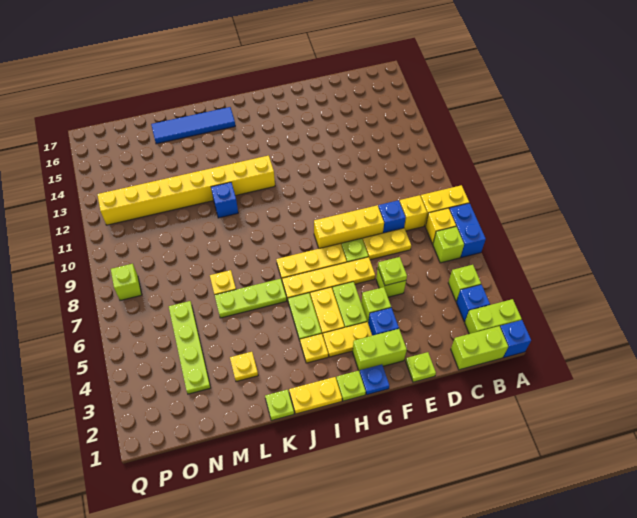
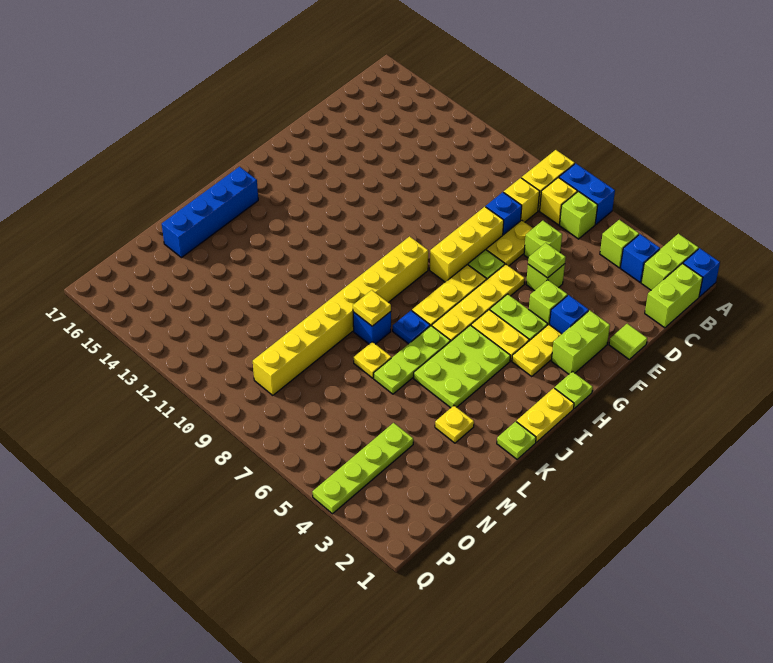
lime 1x1 plate [406,352,436,382] -> lime 1x1 tile [609,324,647,359]
blue 1x1 plate [360,364,389,395] -> blue 1x1 plate moved to [393,311,430,344]
yellow 1x1 plate [300,334,328,363] -> yellow 1x1 plate moved to [353,290,391,326]
lime 1x2 plate [288,293,322,341] -> lime 2x3 plate [414,325,510,408]
yellow 1x8 brick [97,156,275,225] -> yellow 1x8 brick moved to [253,236,428,395]
blue 1x4 tile [151,107,235,144] -> blue 1x4 brick [162,167,258,258]
blue 1x1 brick [211,182,238,218] -> blue 1x1 brick moved to [353,312,391,344]
lime 1x4 plate [169,301,210,394] -> lime 1x4 plate turned to [313,423,413,514]
lime 1x1 brick [111,264,142,300] -> lime 1x1 brick moved to [524,221,562,258]

